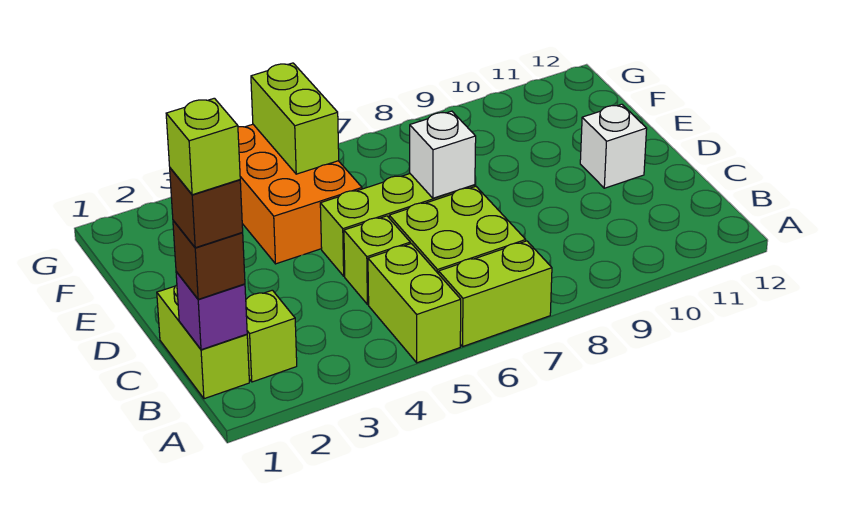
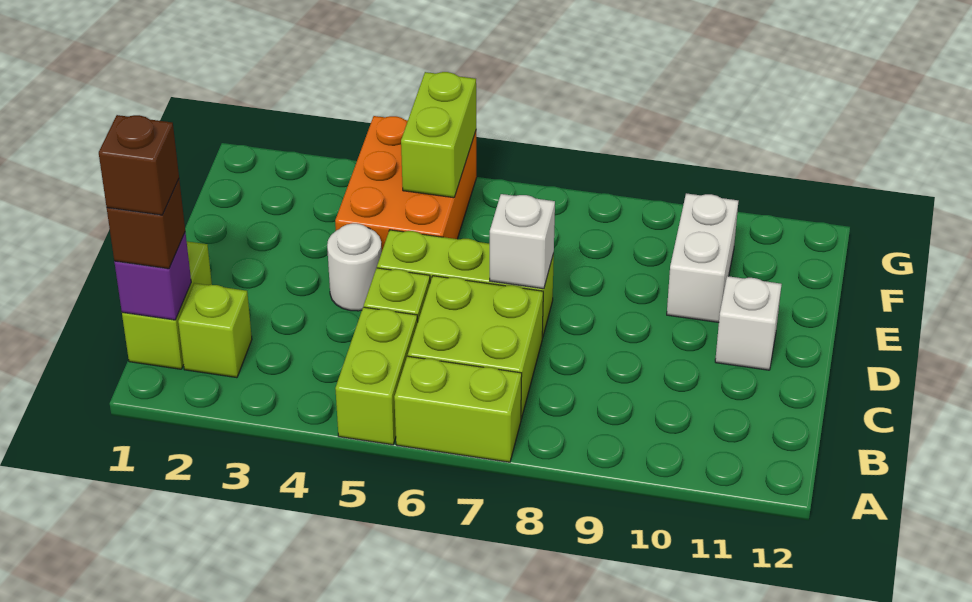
lime 1x1 brick [166,98,240,195] -> none
none -> white 1x1 round brick [327,223,382,311]
none -> white 1x2 brick [667,193,738,322]

